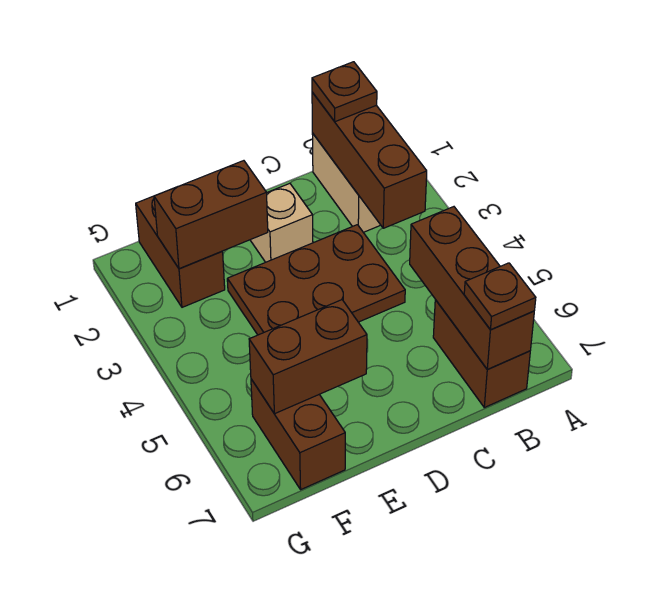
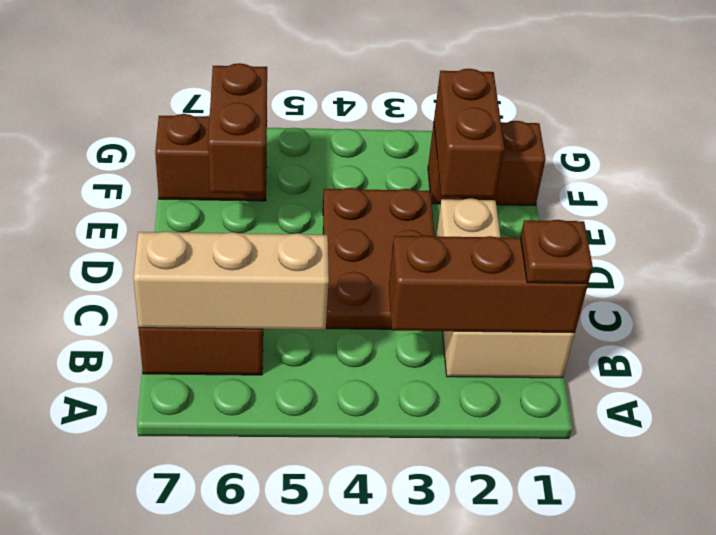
brown 1x3 brick [410,207,534,370] -> tan 1x3 brick [133,231,329,330]
brown 1x1 plate [464,263,536,330] -> none

